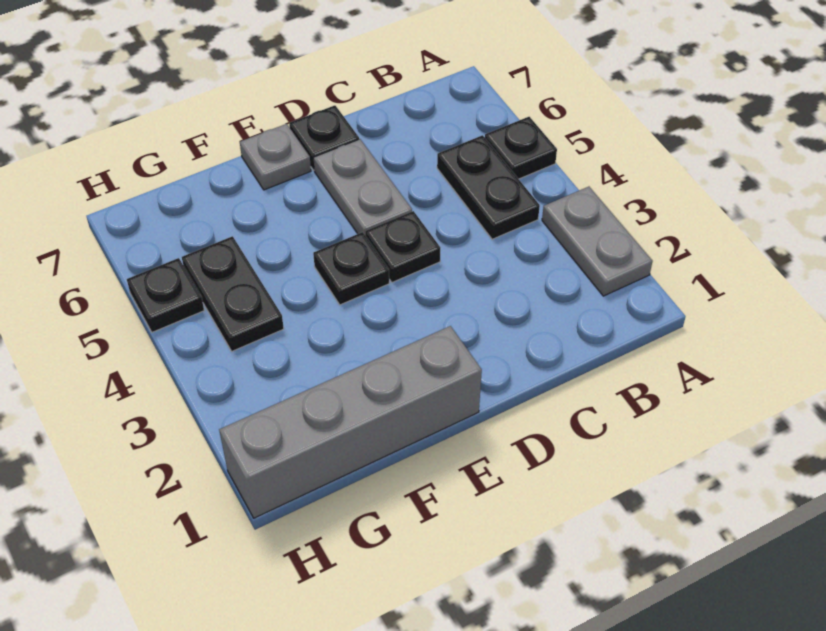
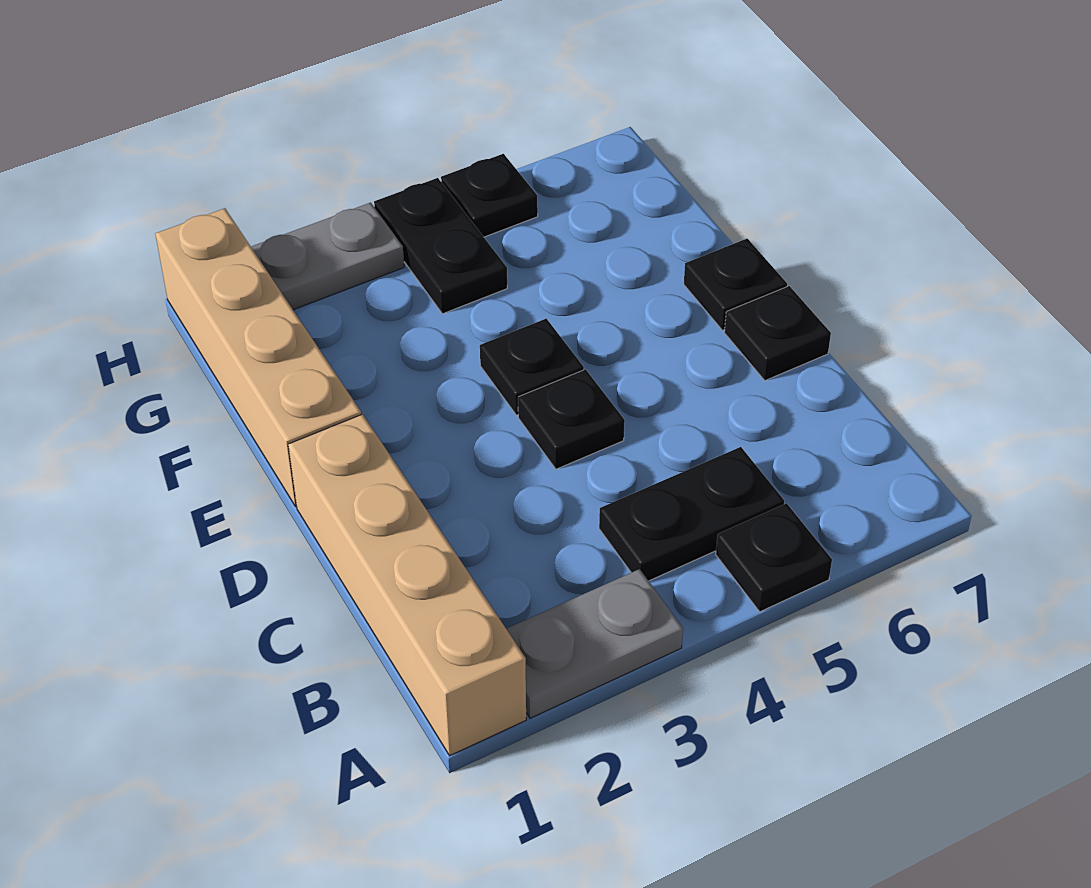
none -> tan 1x4 brick [288,414,526,756]
grey 1x2 plate [313,139,412,234] -> grey 1x2 plate moved to [251,203,404,310]
grey 1x4 brick [219,326,482,518] -> tan 1x4 brick [155,208,361,506]
grey 1x1 plate [240,124,311,190] -> black 1x1 plate [684,239,787,330]
black 1x2 plate [182,236,284,351] -> black 1x2 plate turned to [374,178,507,314]

